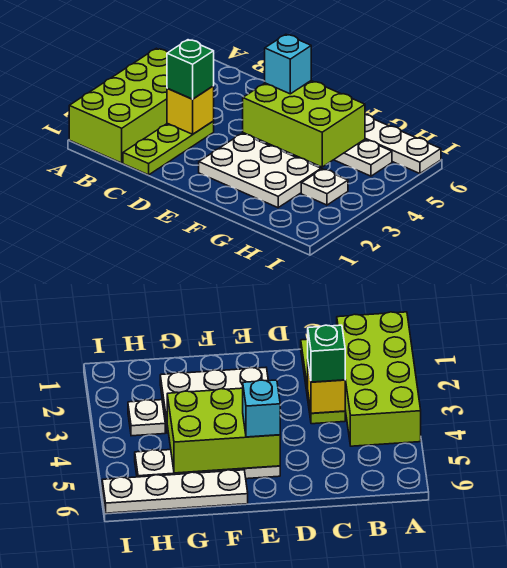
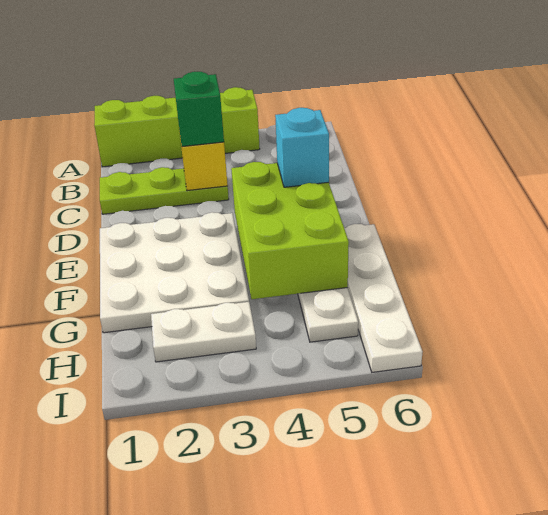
lime 2x4 brick [69,48,168,163] -> lime 1x4 brick [94,87,260,167]
white 2x3 plate [199,134,321,208] -> white 3x3 plate [100,212,249,333]
white 1x1 plate [301,169,348,205] -> white 1x2 plate [151,302,256,362]

